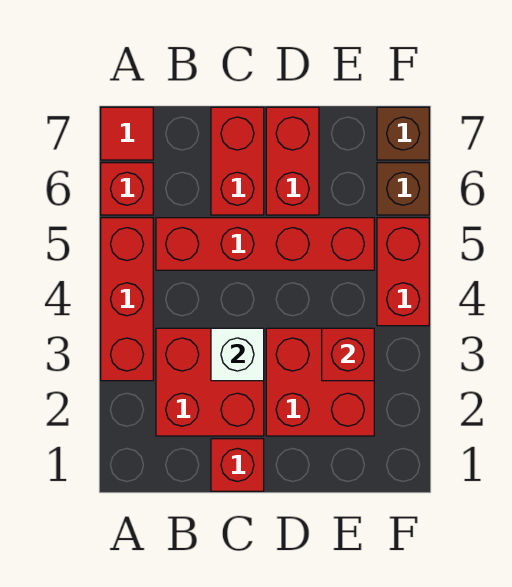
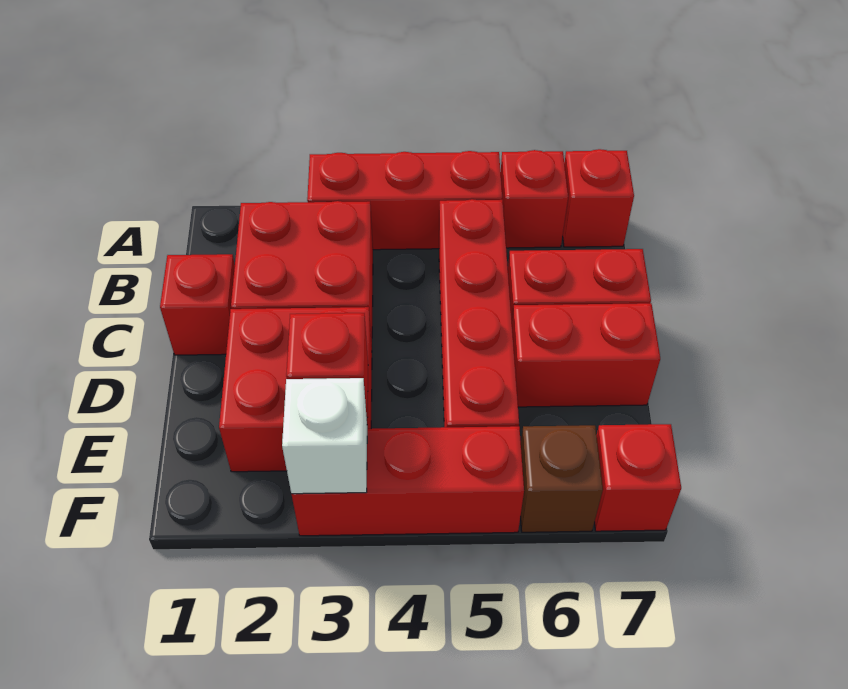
red 1x1 tile [101,107,153,160] -> red 1x1 brick [563,149,634,247]
white 1x1 brick [211,328,264,381] -> white 1x1 brick moved to [282,378,368,494]
red 1x2 brick [377,218,429,326] -> red 1x3 brick [291,426,524,536]
brown 1x1 brick [377,107,429,160] -> red 1x1 brick [595,424,681,531]

